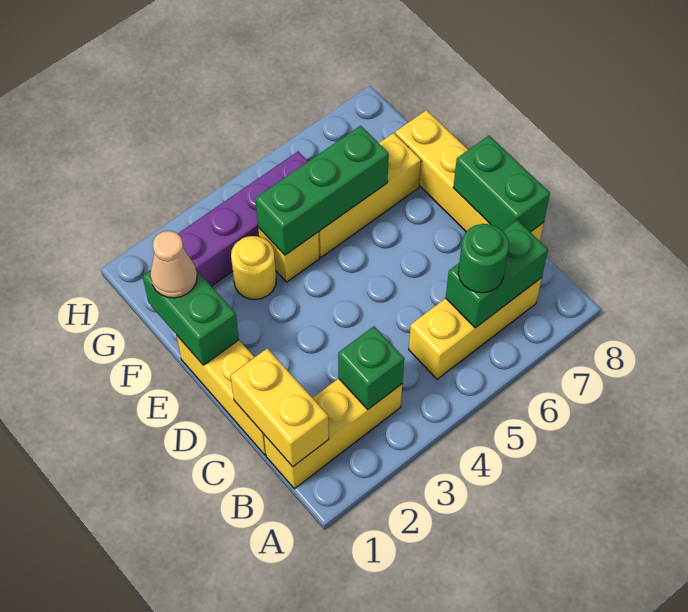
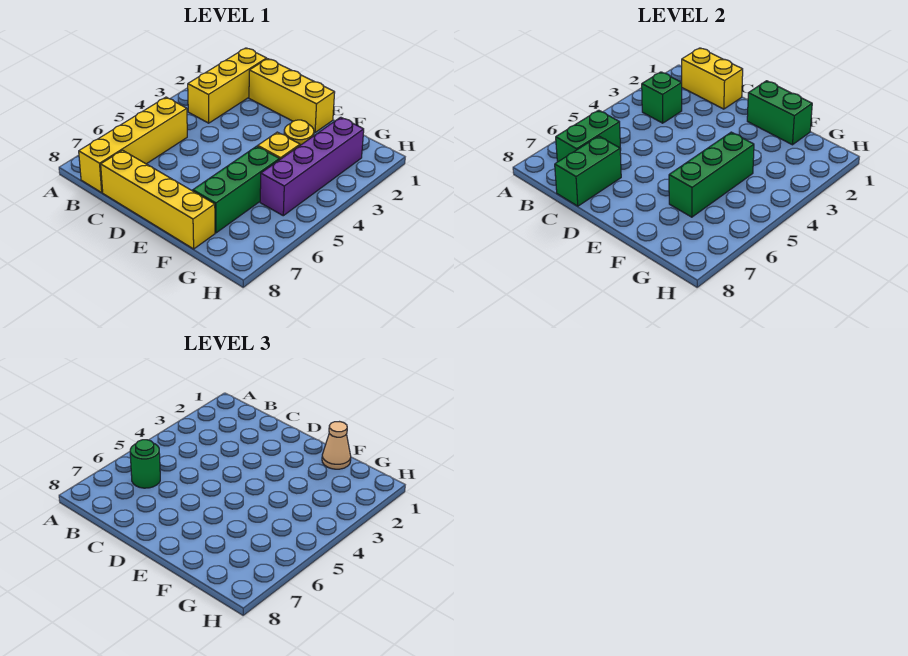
yellow 1x3 brick [409,278,542,379] -> yellow 1x4 brick [79,97,187,193]
green 1x2 brick [453,136,550,232] -> green 1x2 brick turned to [555,136,621,206]
yellow 1x3 brick [319,133,421,257] -> green 1x3 brick [193,146,280,233]

